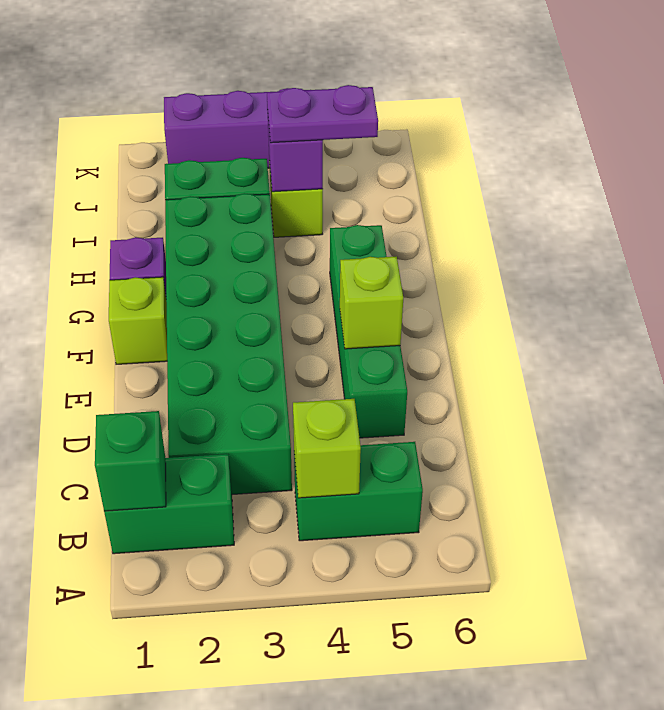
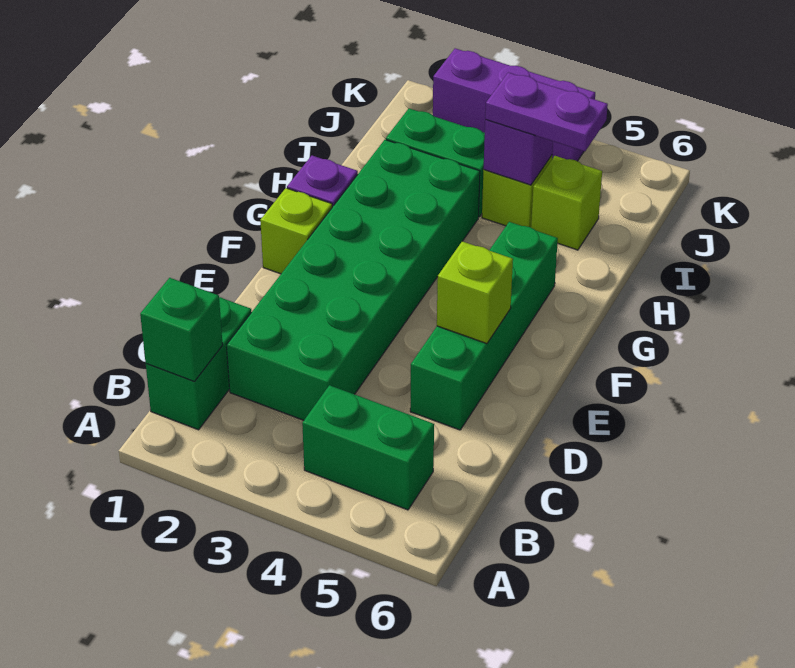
green 1x2 brick [104,454,234,554] -> green 1x2 brick turned to [146,297,251,430]
lime 1x1 brick [293,399,361,498] -> lime 1x1 brick moved to [531,156,602,250]

